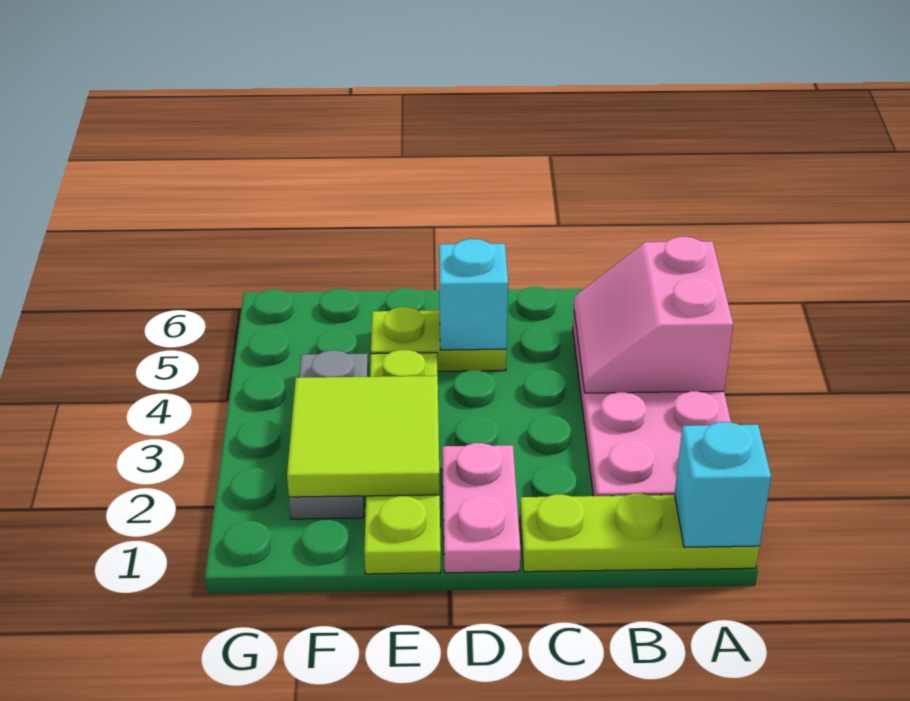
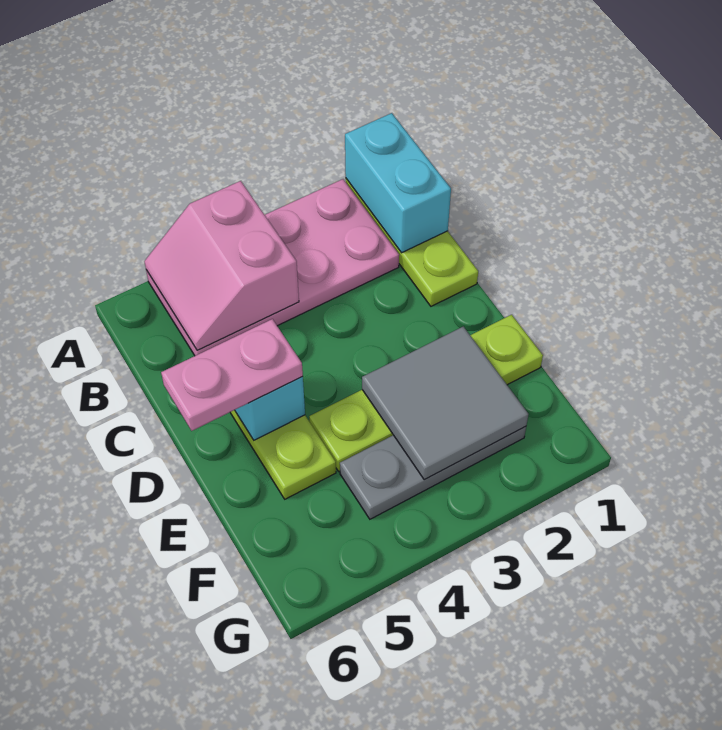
cyan 1x1 brick [675,422,771,547] -> cyan 1x2 brick [345,113,451,253]
pink 2x2 slope [574,237,733,393] -> pink 2x2 slope turned to [144,181,299,350]
pink 1x2 plate [442,443,520,573] -> pink 1x2 plate moved to [161,319,303,431]
lime 2x2 tile [287,376,440,497] -> grey 2x2 tile [362,327,529,480]

